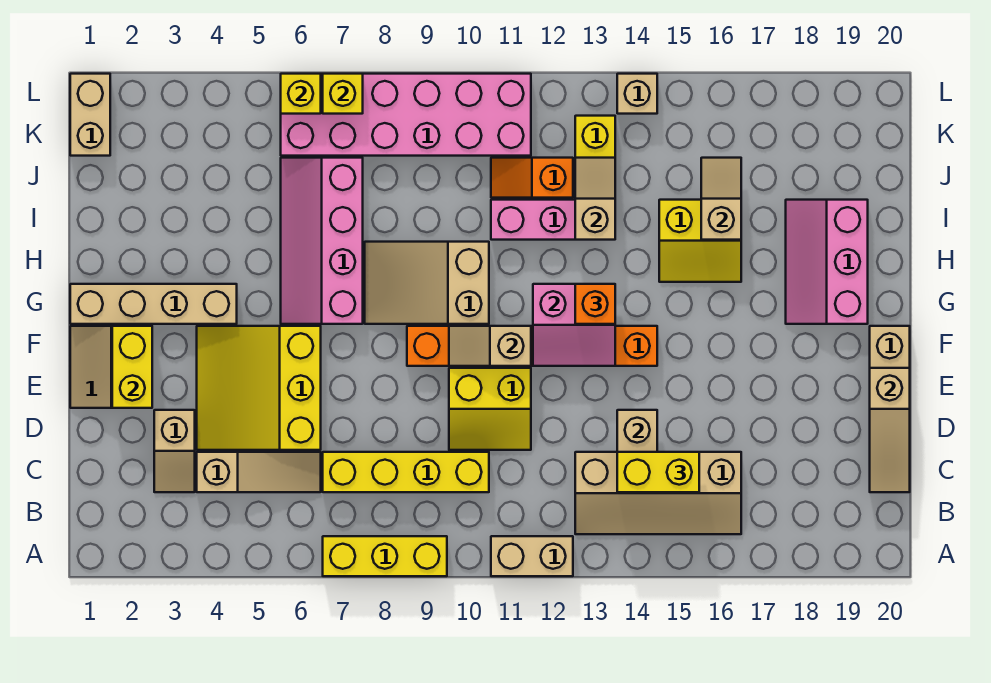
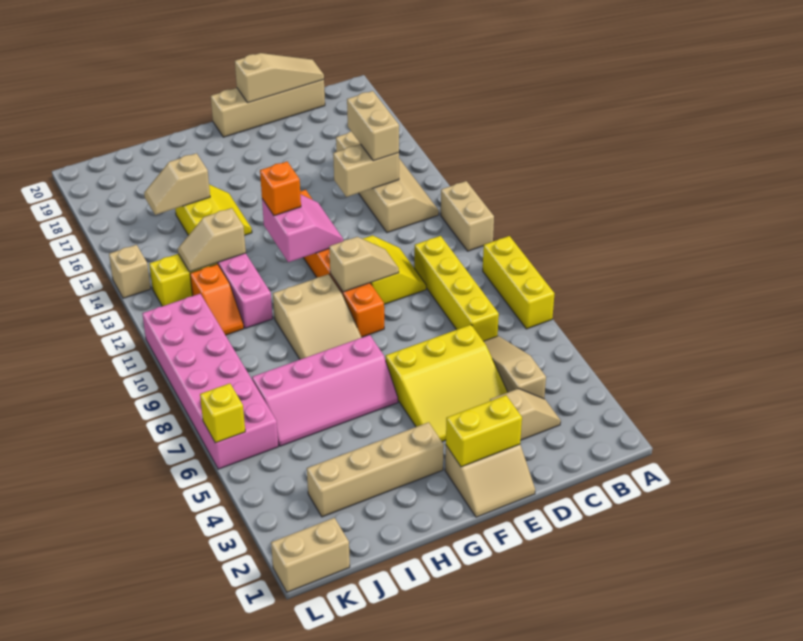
yellow 1x2 brick [617,452,699,492] -> tan 1x2 brick [347,91,399,161]
tan 1x2 slope [449,326,531,366] -> tan 1x2 slope turned to [329,237,399,292]
tan 1x4 brick [70,284,237,324] -> tan 1x4 brick turned to [307,422,444,517]
pink 2x3 slope [786,200,868,324] -> none
yellow 1x1 brick [323,74,363,114] -> none

